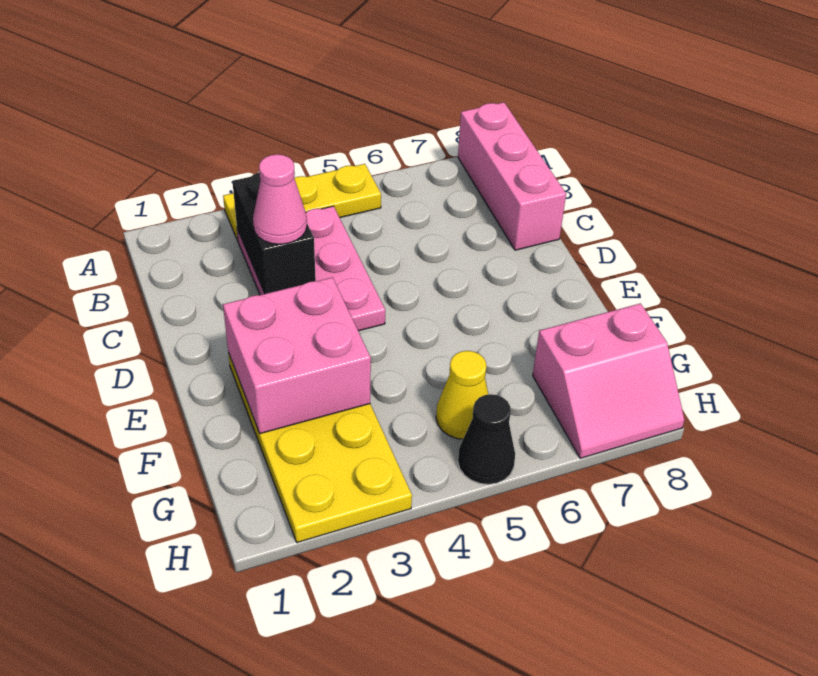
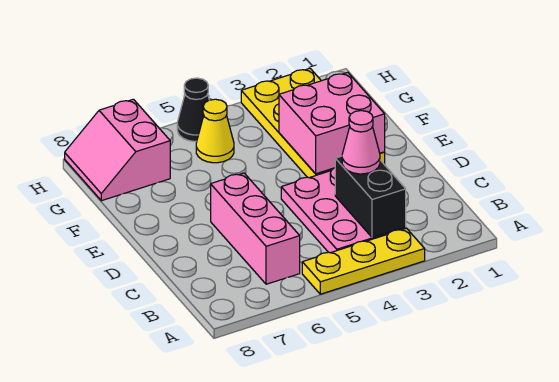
pink 1x3 brick [458,102,566,250] -> pink 1x3 brick moved to [211,173,300,284]
pink 2x2 slope [533,303,684,458] -> pink 2x2 slope turned to [65,99,170,201]

